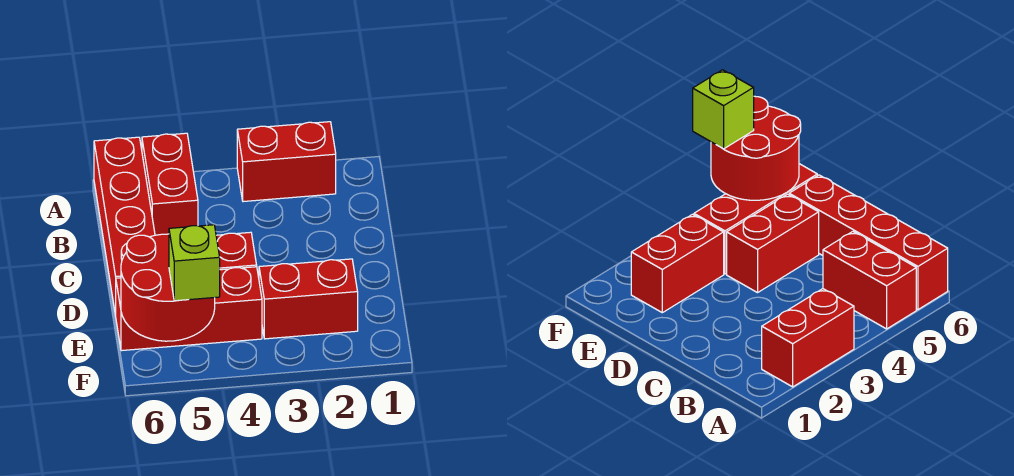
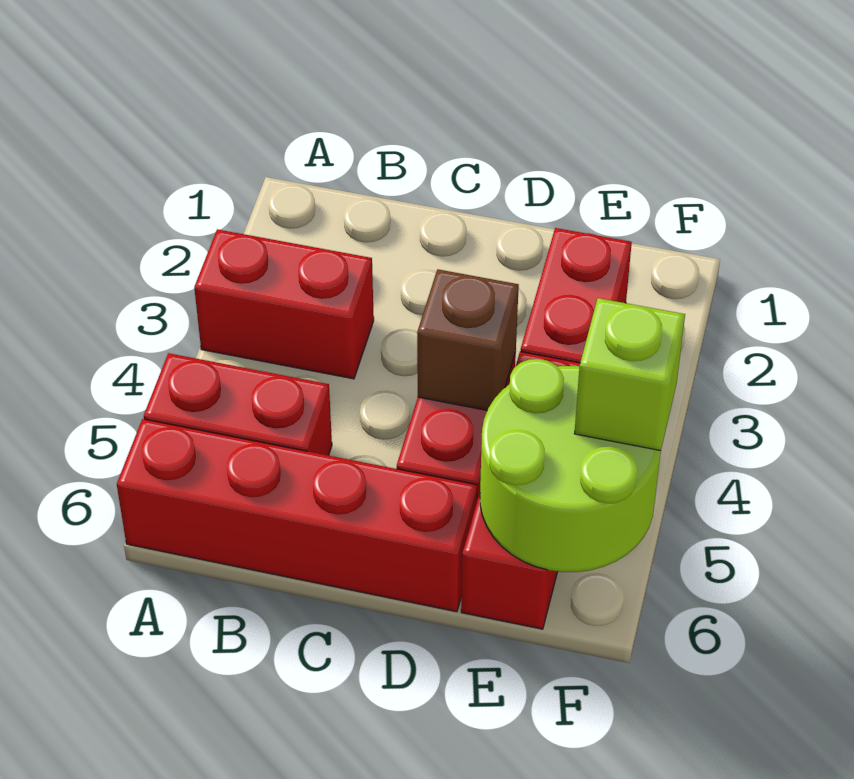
red 1x2 brick [237,122,336,202] -> red 1x2 brick turned to [194,229,374,379]
none -> brown 1x1 brick [417,269,519,410]
red 2x2 round brick [121,234,215,341] -> lime 2x2 round brick [480,359,661,572]

